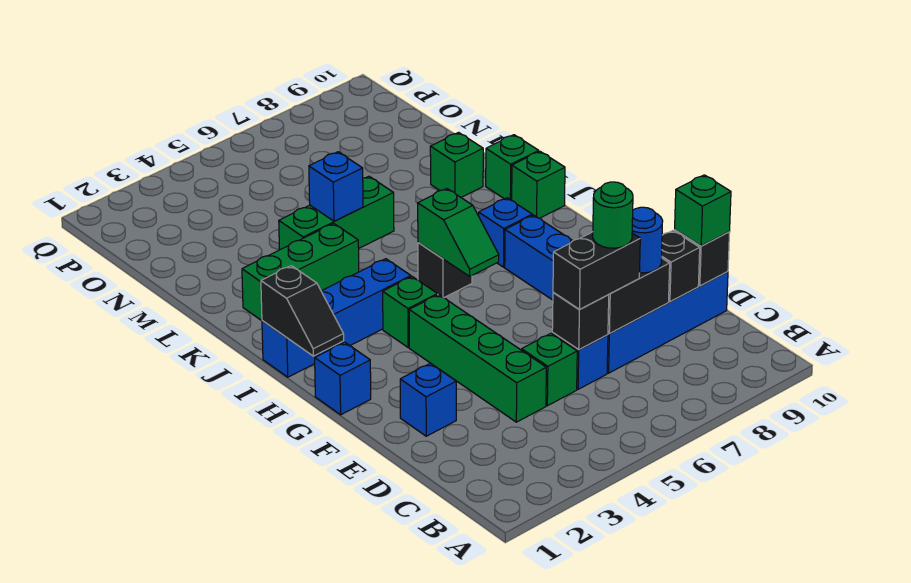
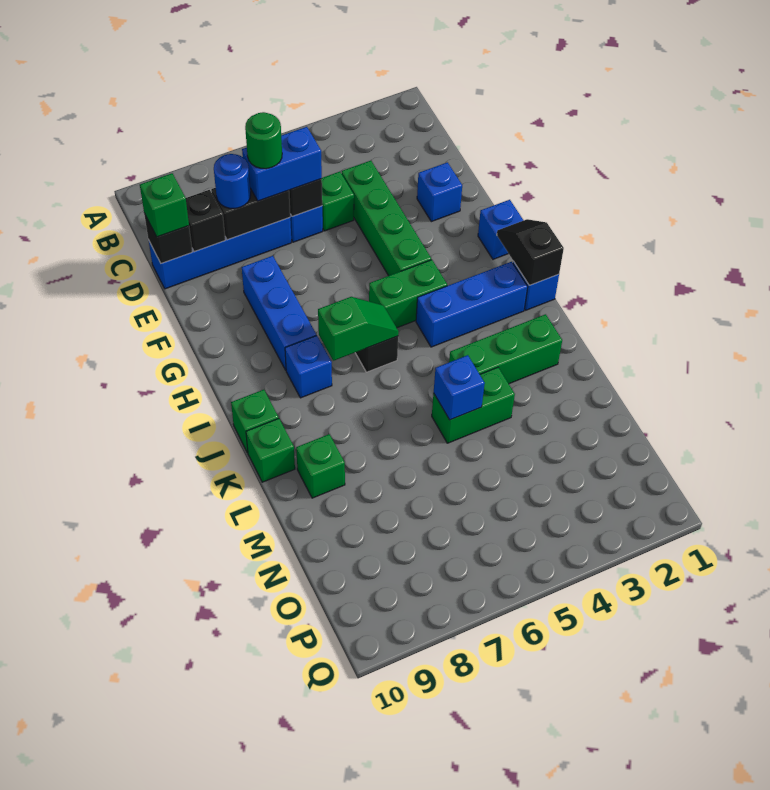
black 1x2 brick [553,232,640,310] -> blue 1x2 brick [242,127,322,201]
green 1x1 brick [383,277,437,347] -> green 1x2 brick [369,260,447,328]
green 1x2 slope [418,189,499,276] -> green 1x2 slope turned to [318,297,399,361]
green 1x3 brick [279,176,394,250] -> green 1x2 brick [432,367,515,443]

